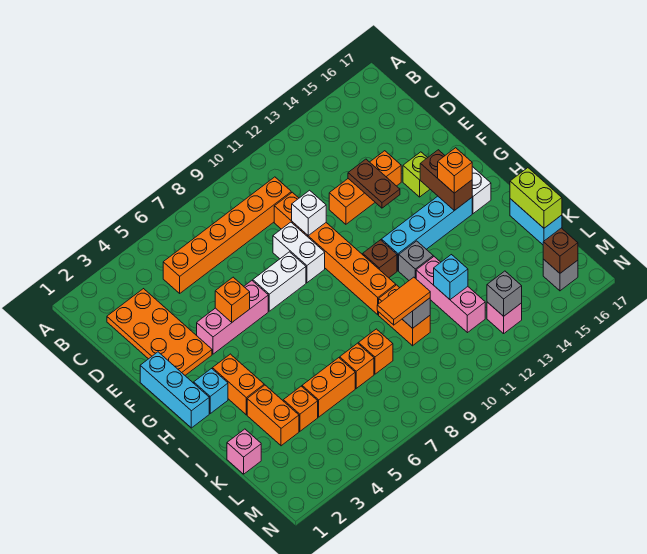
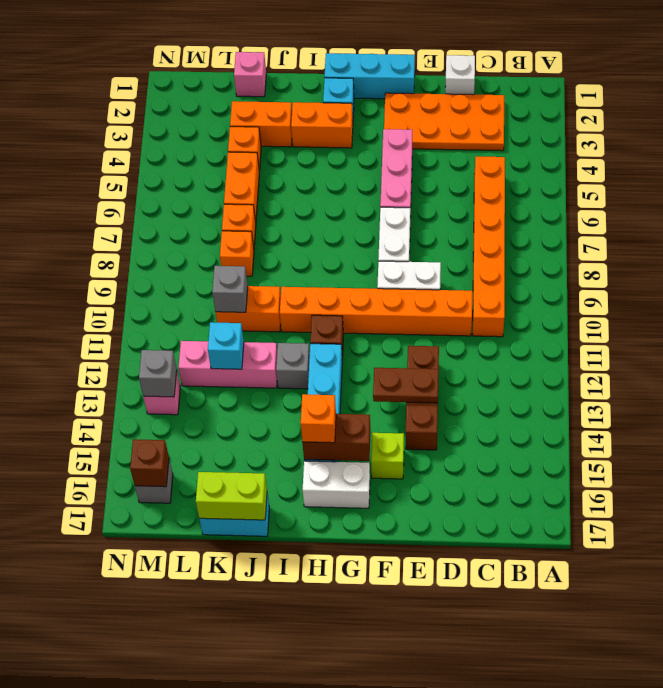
white 1x1 brick [292,190,326,235] -> white 1x1 brick moved to [445,55,475,95]
orange 1x3 brick [329,151,401,224] -> brown 1x3 brick [406,346,439,450]
orange 1x1 brick [215,277,250,322] -> none
orange 1x2 tile [377,277,430,325] -> none

